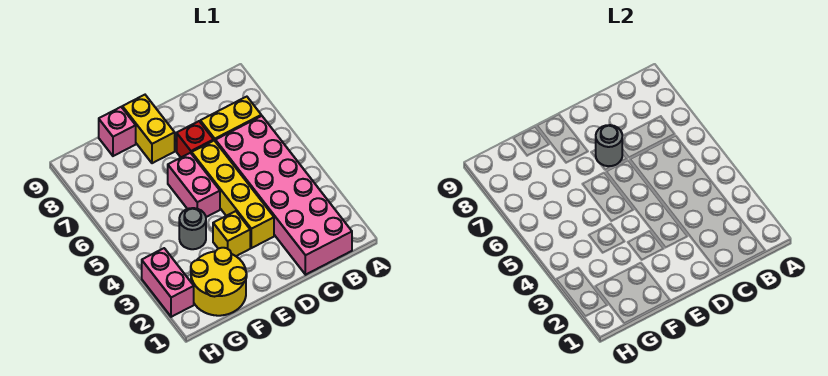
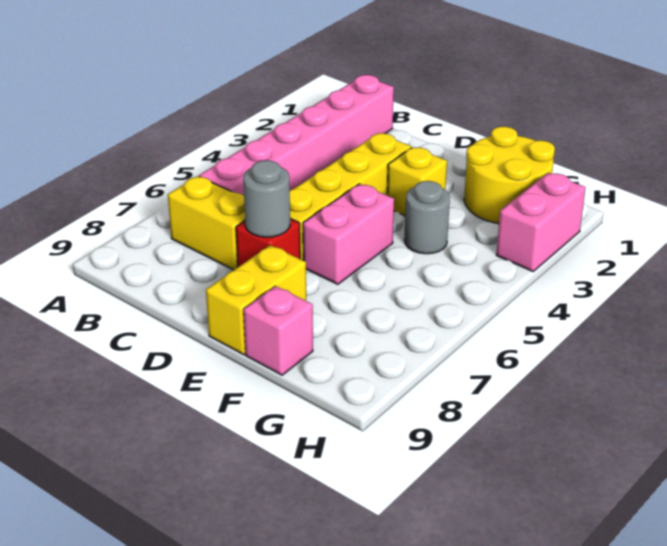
pink 2x6 brick [215,116,352,275] -> pink 1x6 brick [199,75,394,196]

